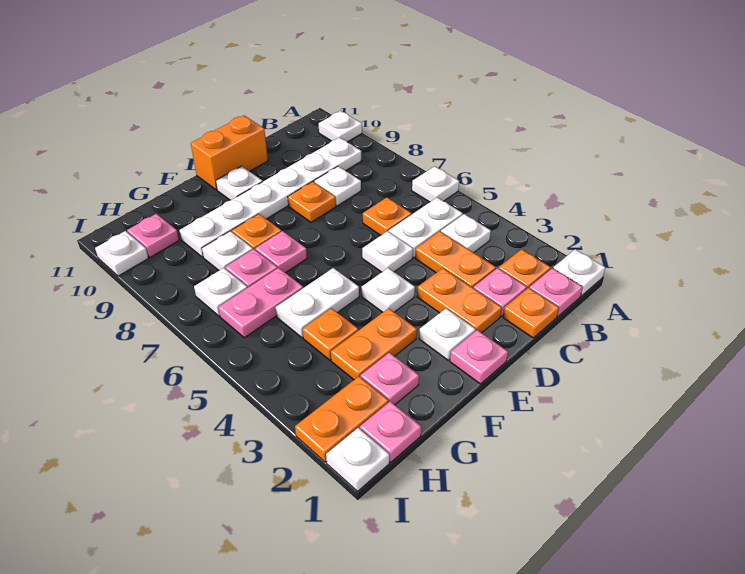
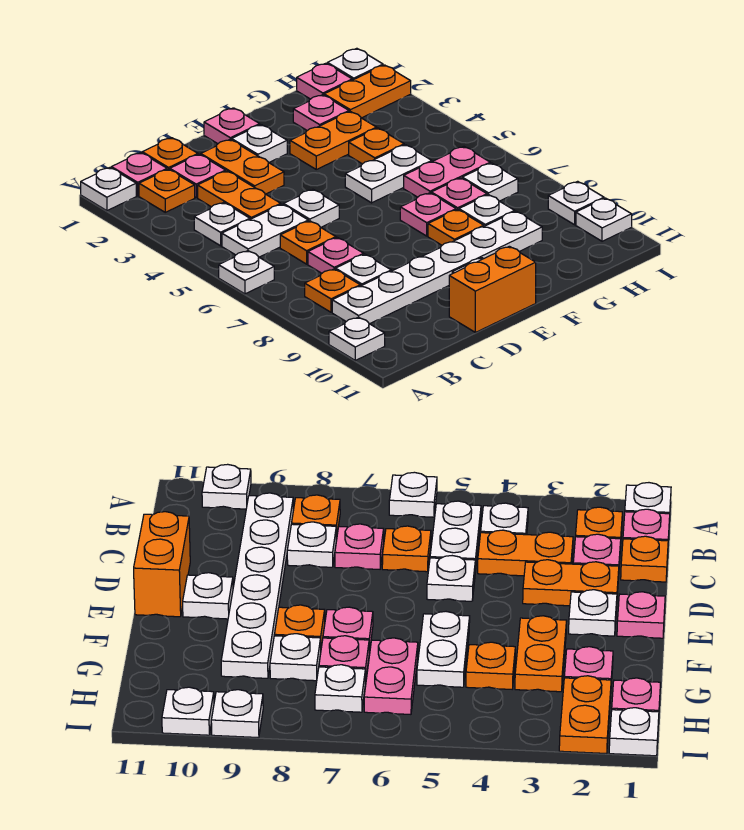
orange 1x1 plate [288,181,336,222] -> orange 1x1 plate moved to [305,269,360,312]
white 1x1 plate [362,268,415,312] -> white 1x1 plate moved to [548,181,604,225]
pink 1x1 plate [127,214,179,257] -> pink 1x1 plate moved to [308,238,364,273]

